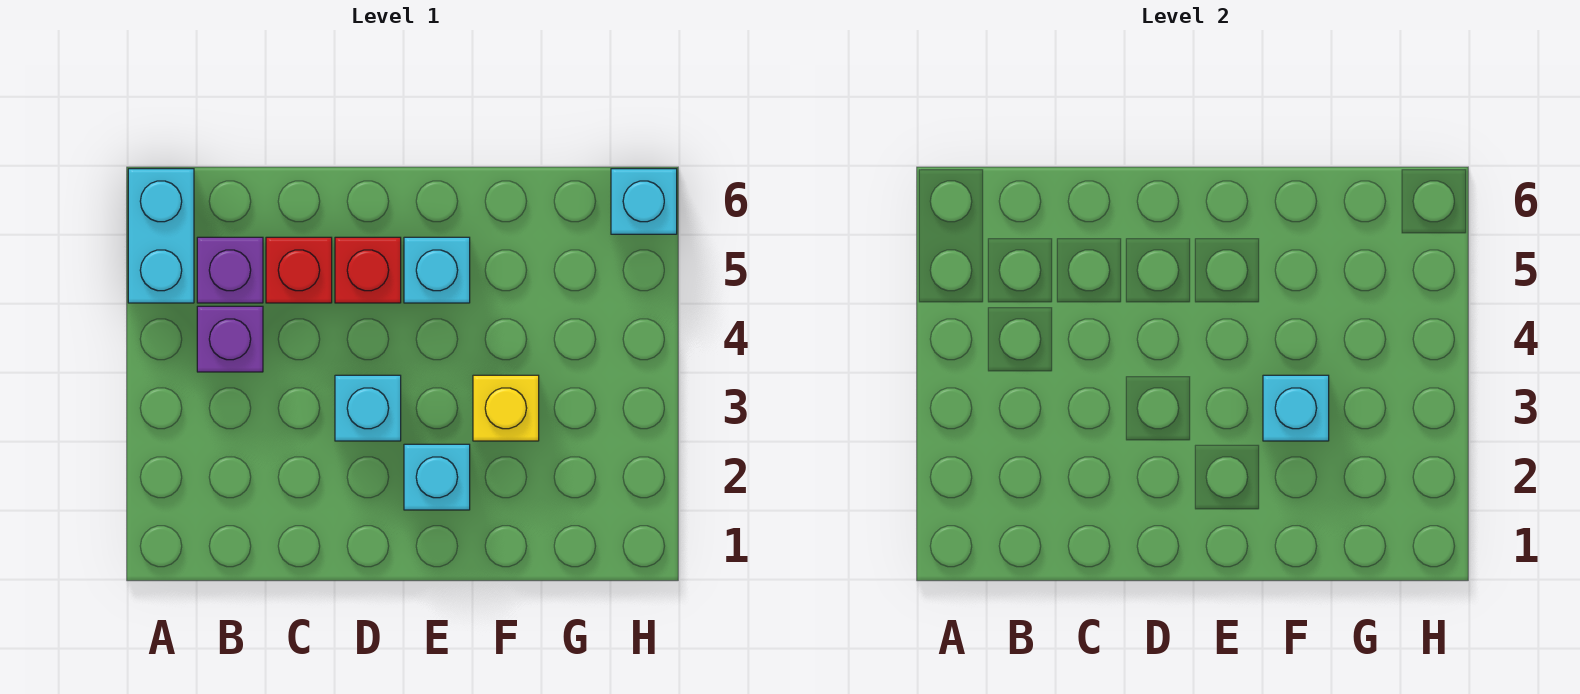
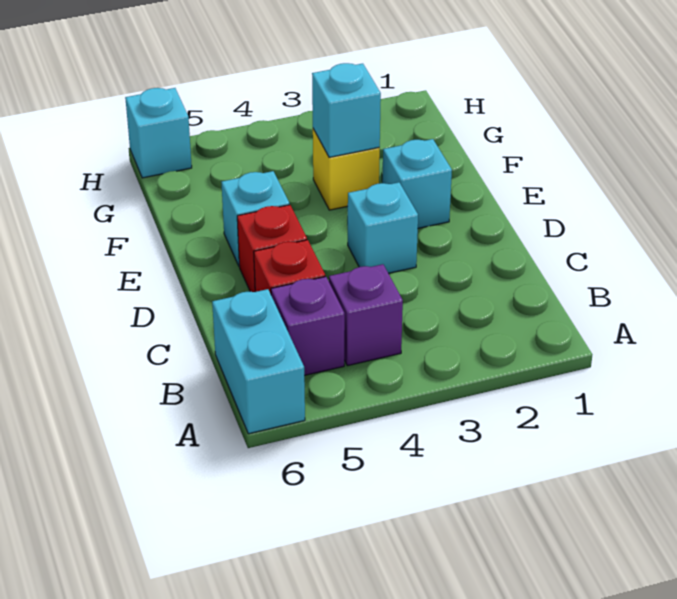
cyan 1x2 brick [128,169,194,303] -> cyan 1x2 brick turned to [212,289,305,434]

